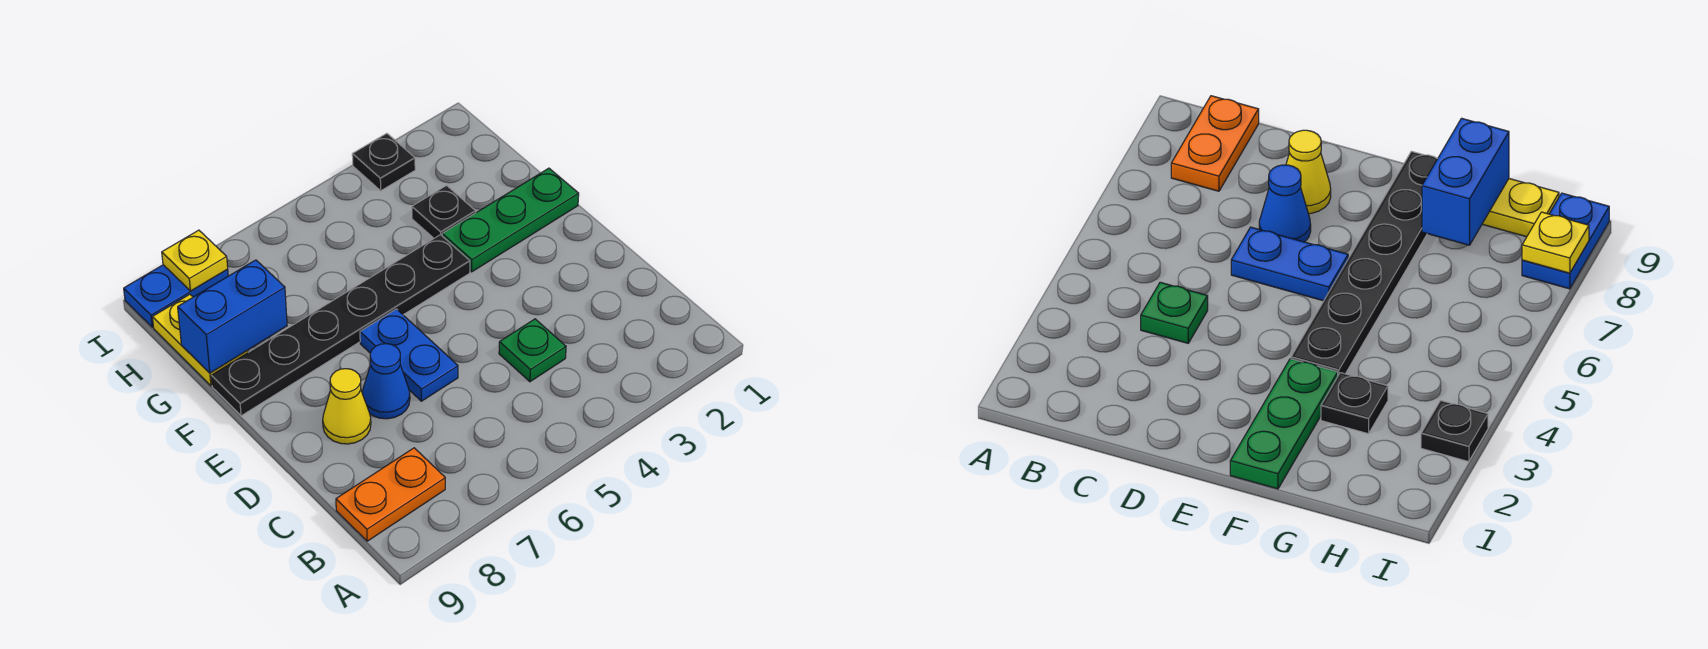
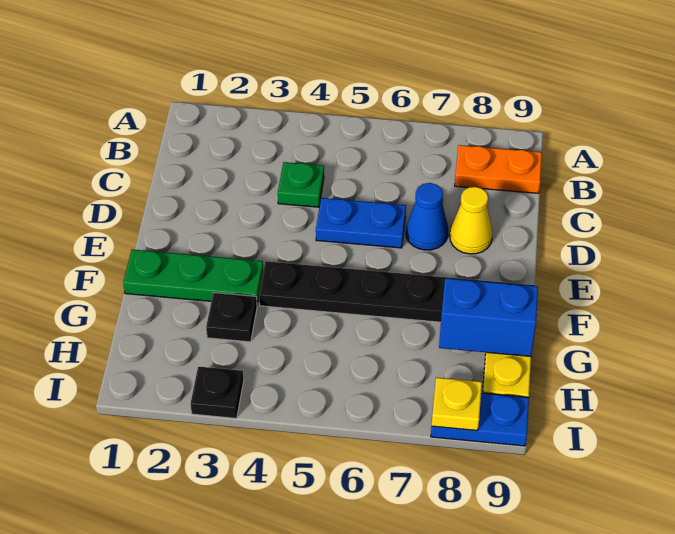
blue 1x2 plate [360,309,458,401] -> blue 1x2 plate turned to [316,198,406,248]

